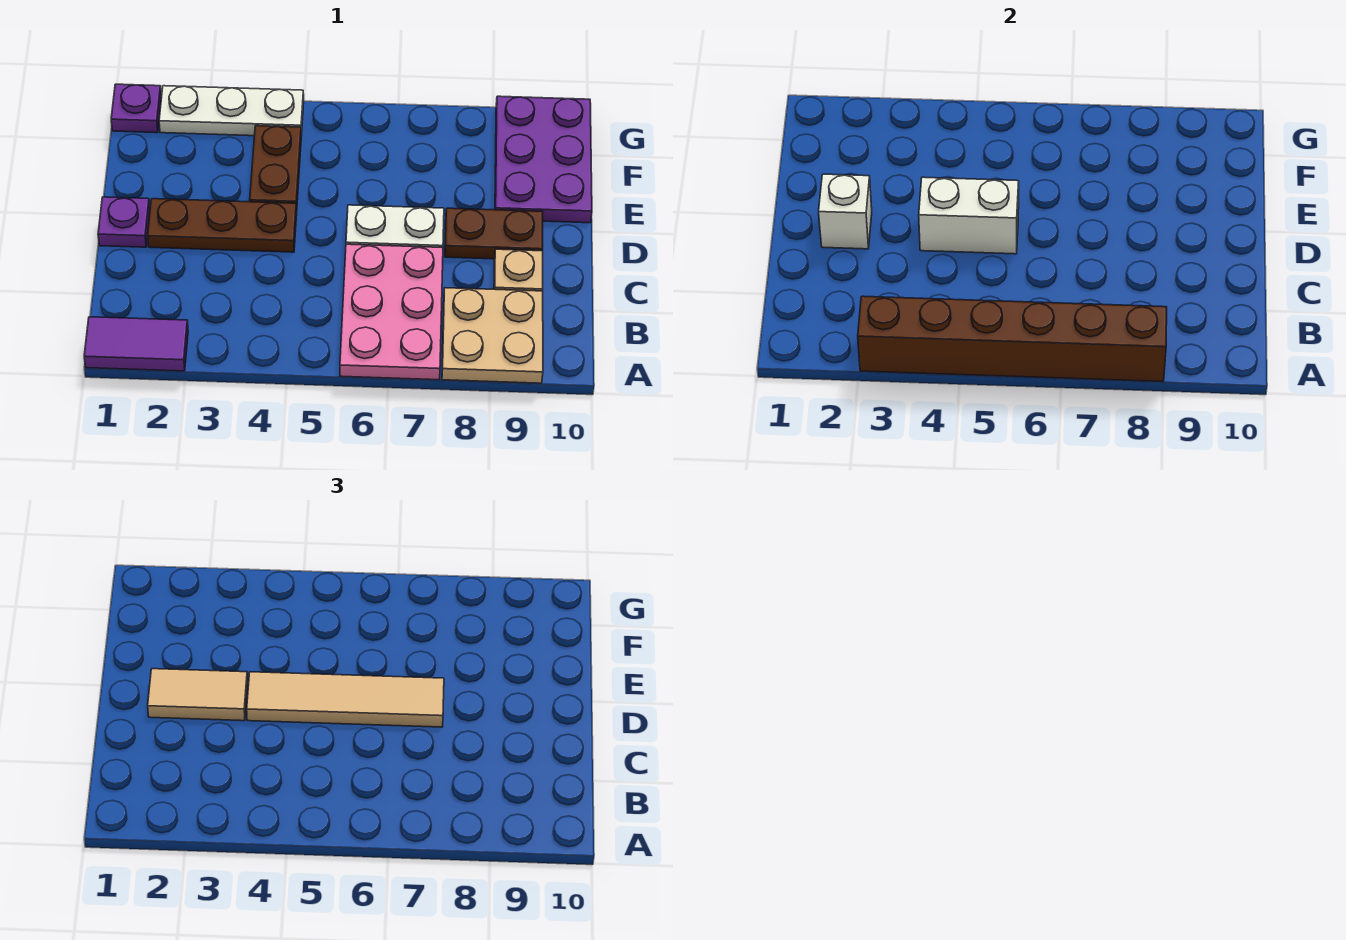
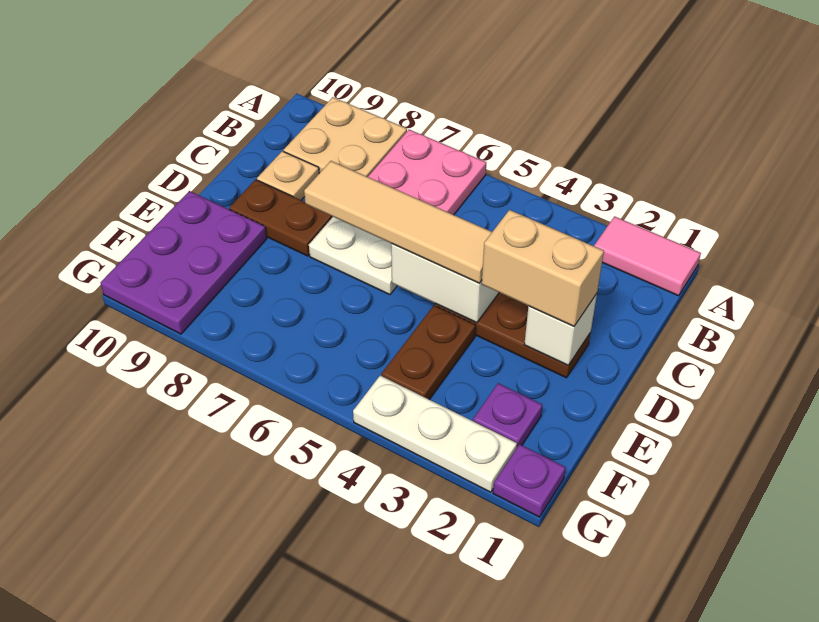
purple 1x2 tile [84,317,188,371] -> pink 1x2 tile [594,216,701,296]
brown 1x6 brick [858,296,1167,382] -> none
purple 1x1 plate [98,197,150,247] -> purple 1x1 plate moved to [473,383,542,447]
tan 1x2 tile [148,669,248,721] -> tan 1x2 brick [482,210,604,326]

